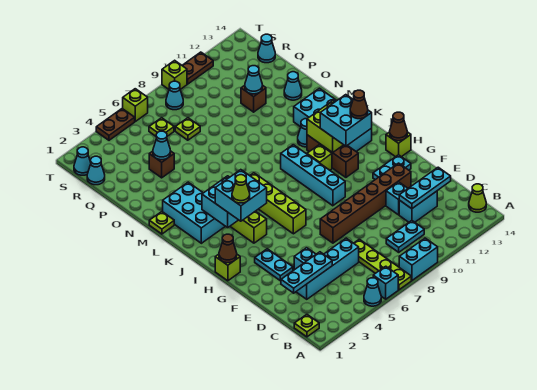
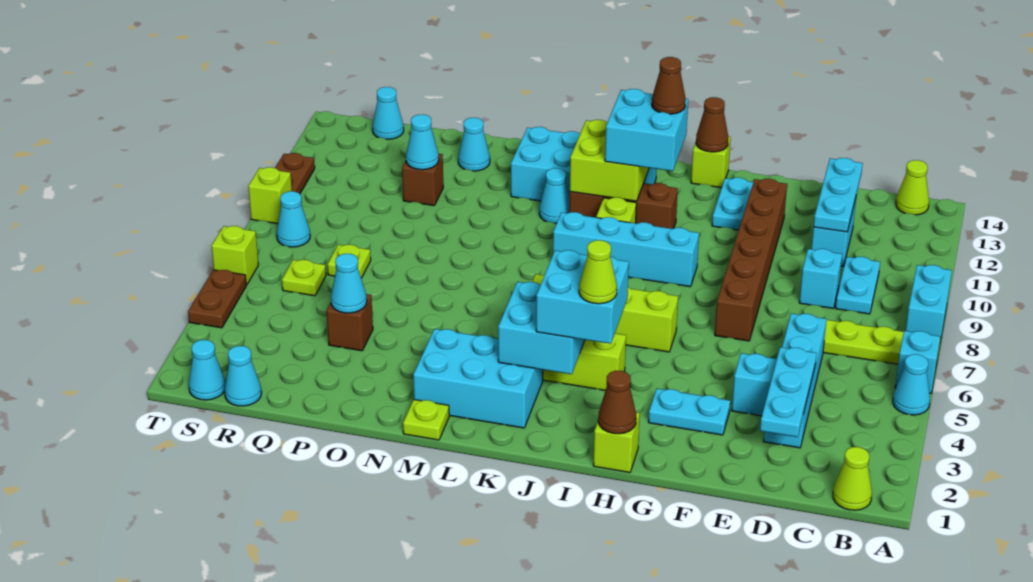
lime 1x1 plate [294,314,319,337] -> lime 1x1 cone [833,447,872,510]
cyan 1x1 brick [386,182,408,215] -> cyan 1x1 brick moved to [799,249,842,308]

